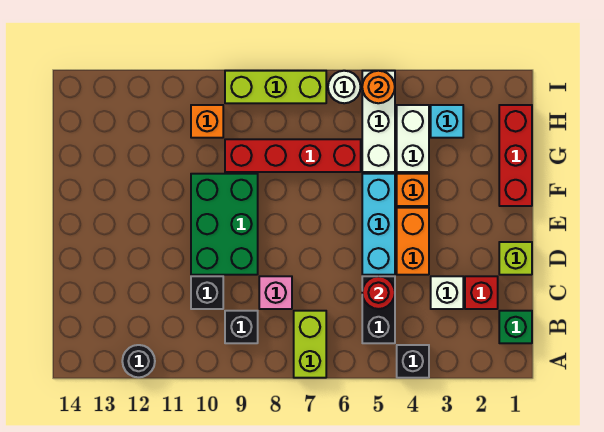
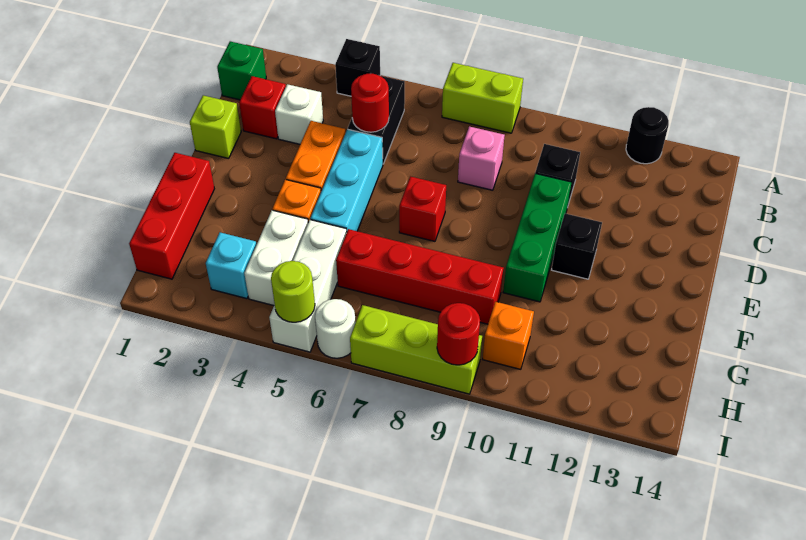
lime 1x2 brick [294,311,326,378] -> lime 1x2 brick turned to [442,63,523,133]
black 1x1 brick [225,311,258,343] -> black 1x1 brick moved to [552,214,602,279]
green 2x3 brick [191,174,258,275] -> green 1x3 brick [503,173,572,302]
none -> red 1x1 brick [399,176,446,241]
orange 1x1 round brick [362,71,395,103] -> lime 1x1 round brick [271,261,315,322]
none -> red 1x1 round brick [437,303,480,365]

